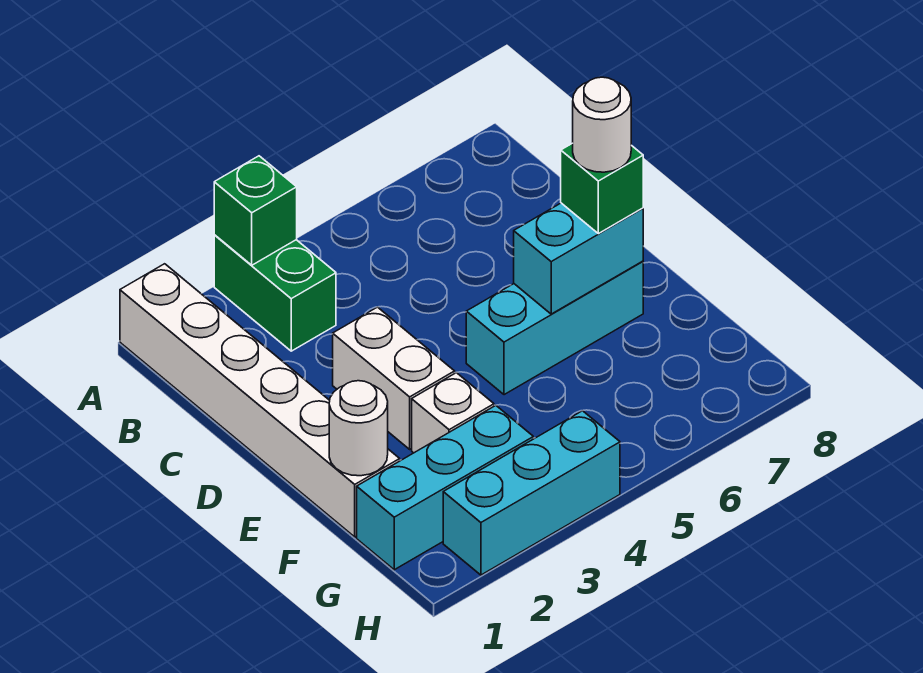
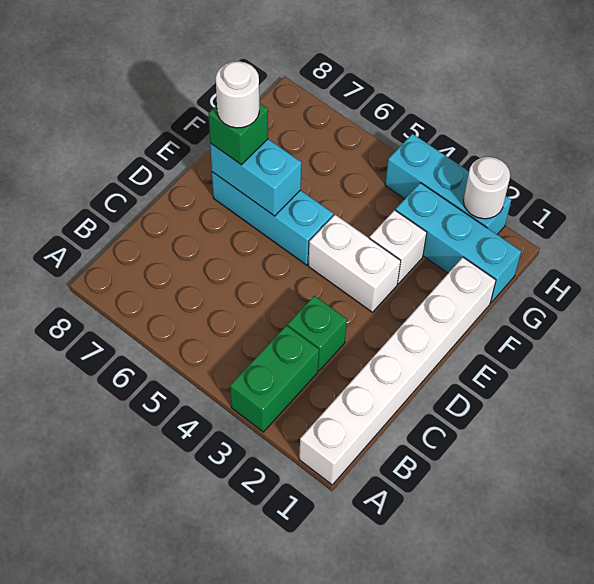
green 1x1 brick [214,156,297,265] -> green 1x1 brick moved to [288,296,347,371]
white 1x2 brick [333,307,455,449] -> white 1x2 brick turned to [308,215,401,312]
white 1x1 round brick [329,381,388,476] -> white 1x1 round brick moved to [463,157,510,219]

